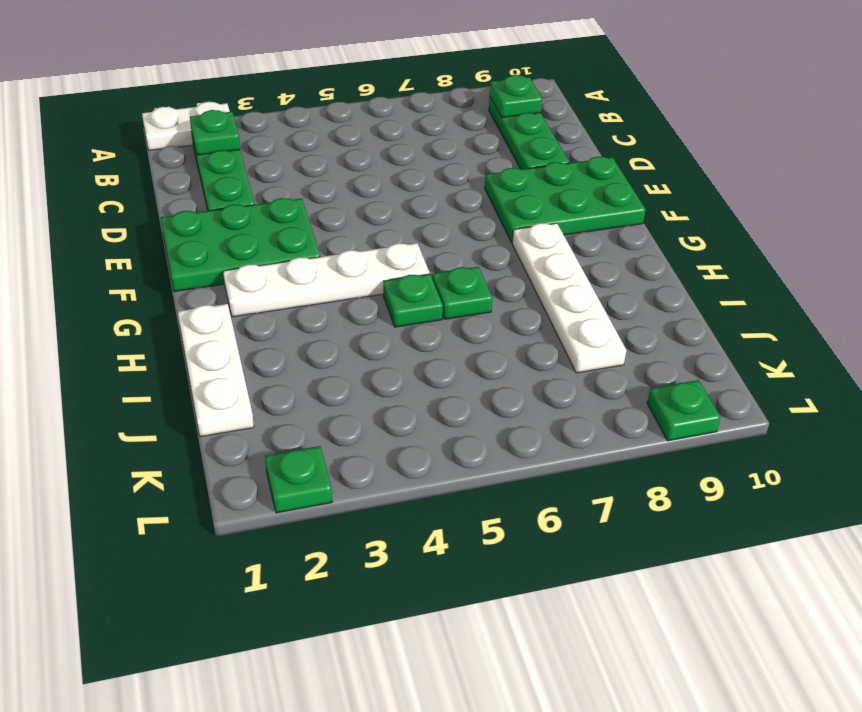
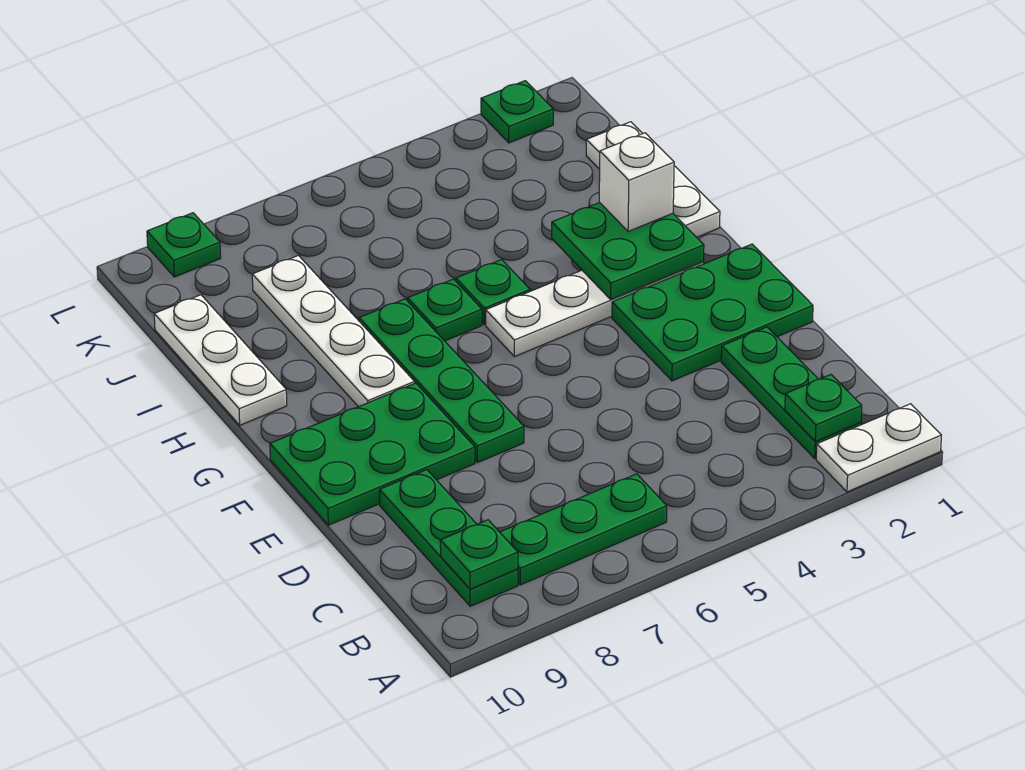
none -> green 1x3 plate [500,474,667,585]
none -> green 1x4 plate [359,299,524,463]
none -> green 2x2 plate [552,203,704,300]
none -> white 1x1 brick [599,133,674,232]
none -> white 1x3 plate [154,295,287,425]

